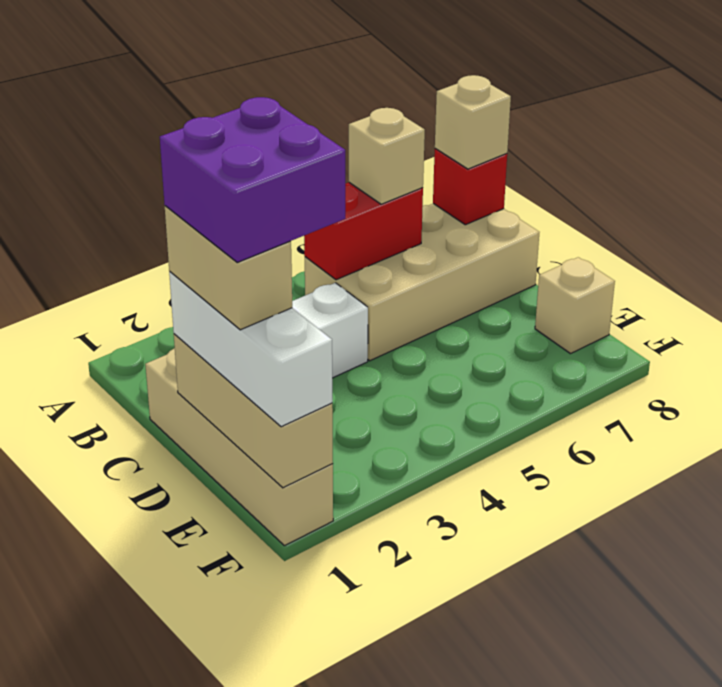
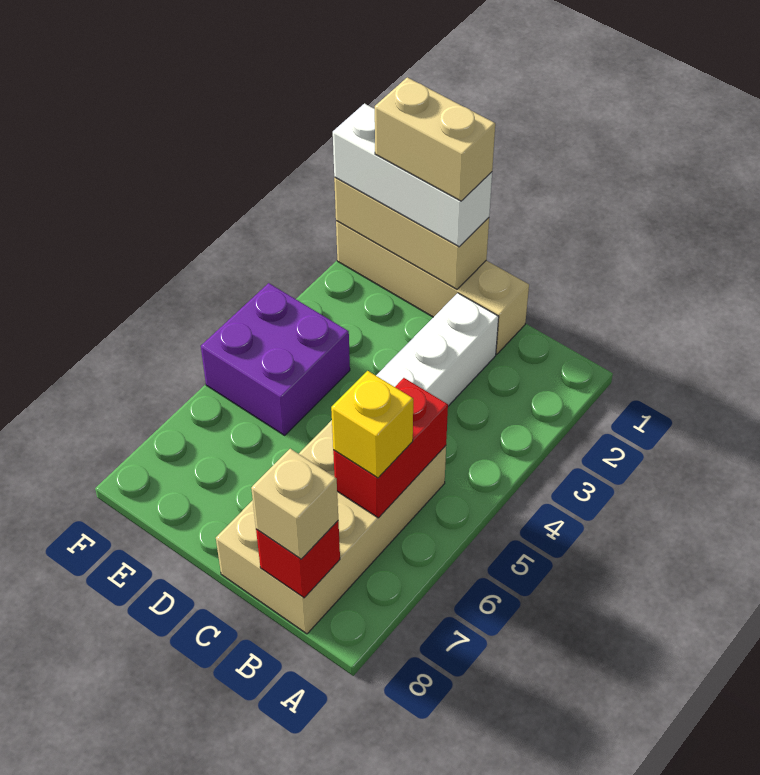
tan 1x1 brick [349,108,425,204] -> yellow 1x1 brick [331,371,413,478]
purple 2x2 brick [160,97,345,262] -> purple 2x2 brick moved to [201,283,350,435]
tan 1x1 brick [535,257,615,354] -> none

